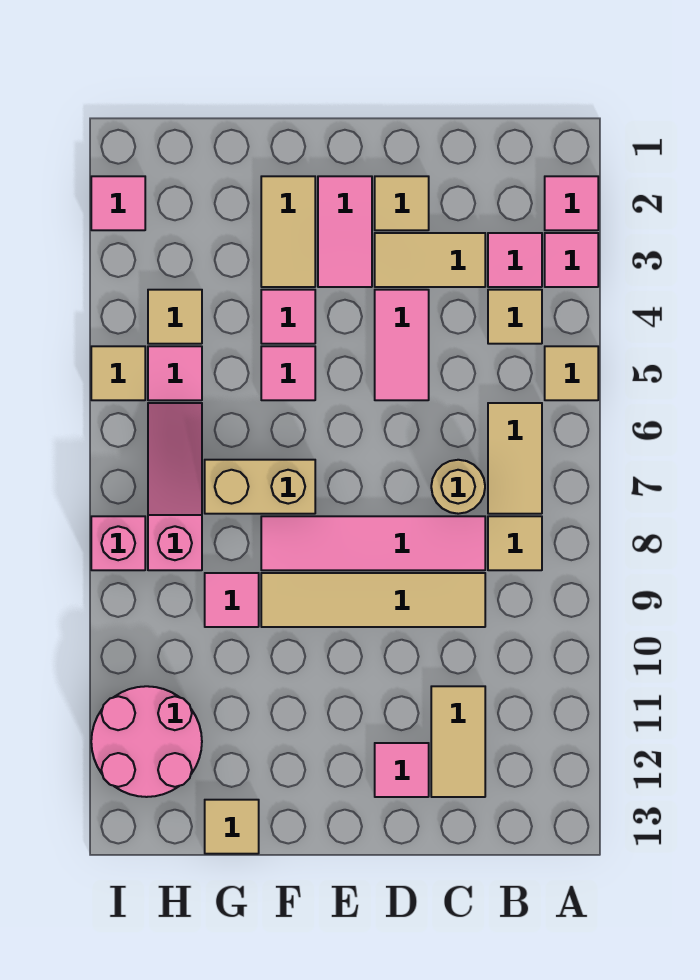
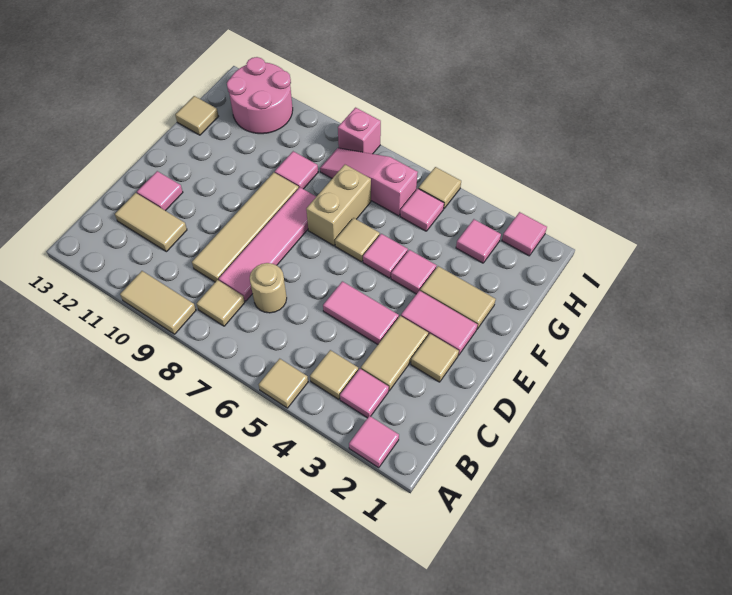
pink 1x1 tile [545,233,598,287] -> pink 1x1 tile moved to [456,219,501,263]
tan 1x2 tile [488,403,542,514] -> tan 1x2 tile moved to [120,271,196,334]
tan 1x1 tile [148,290,202,344] -> tan 1x1 tile moved to [335,218,380,262]
pink 1x3 slope [148,403,202,570] -> pink 1x3 slope turned to [320,148,418,216]

